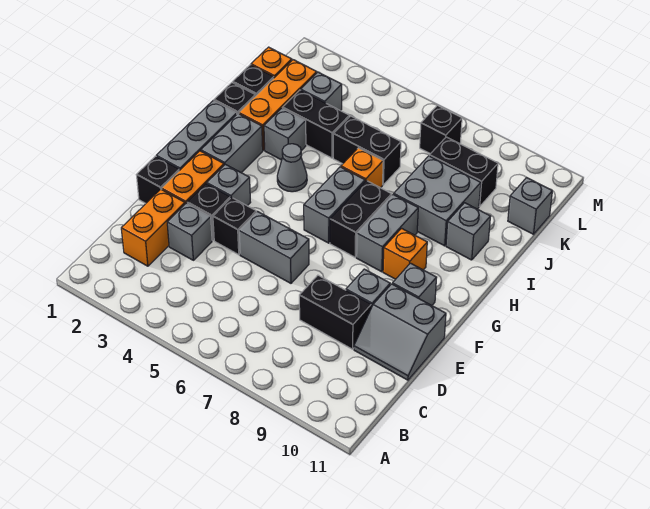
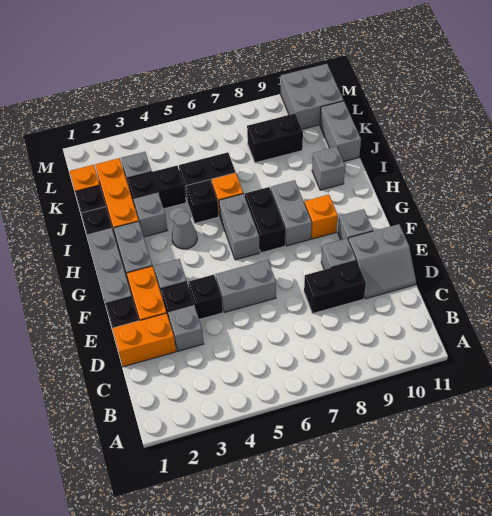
orange 1x2 brick [121,189,185,266] -> orange 1x2 brick turned to [112,313,176,367]
grey 2x2 brick [394,156,481,246] -> grey 2x2 brick moved to [281,64,344,129]
grey 1x1 brick [508,177,552,234] -> grey 1x2 brick [320,101,361,162]
black 1x1 brick [420,105,462,154] -> black 1x1 brick moved to [186,180,219,223]

